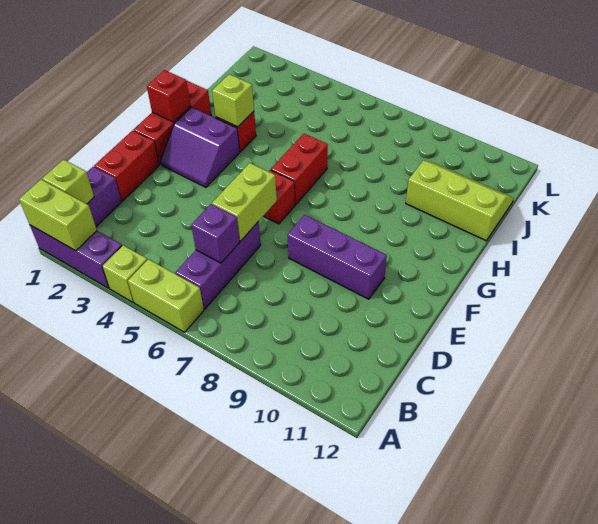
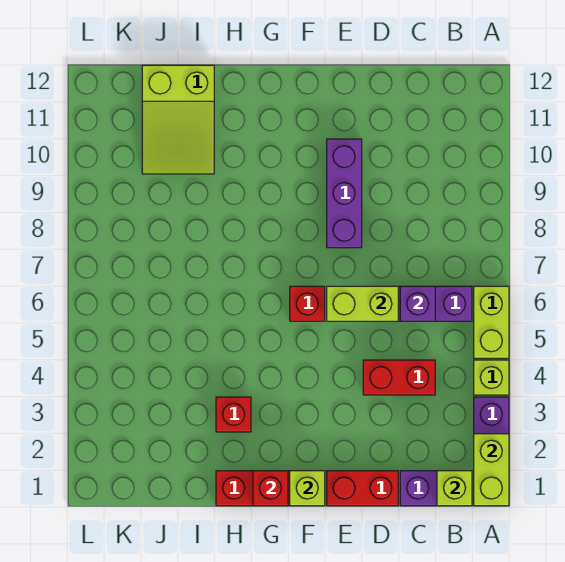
purple 2x2 slope [161,107,240,187] -> none
red 1x2 brick [271,134,328,205] -> red 1x2 brick moved to [363,360,435,395]
lime 1x1 brick [212,74,254,127] -> lime 1x1 brick moved to [290,471,325,506]
lime 2x3 slope [406,161,514,241] -> lime 2x3 slope turned to [142,65,214,174]

